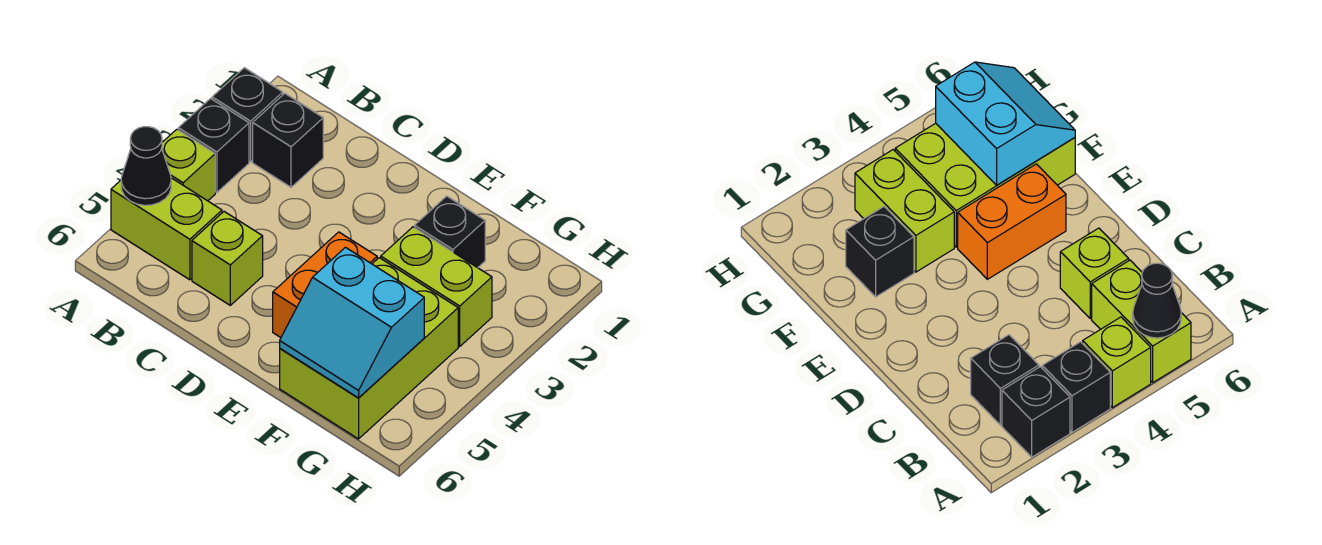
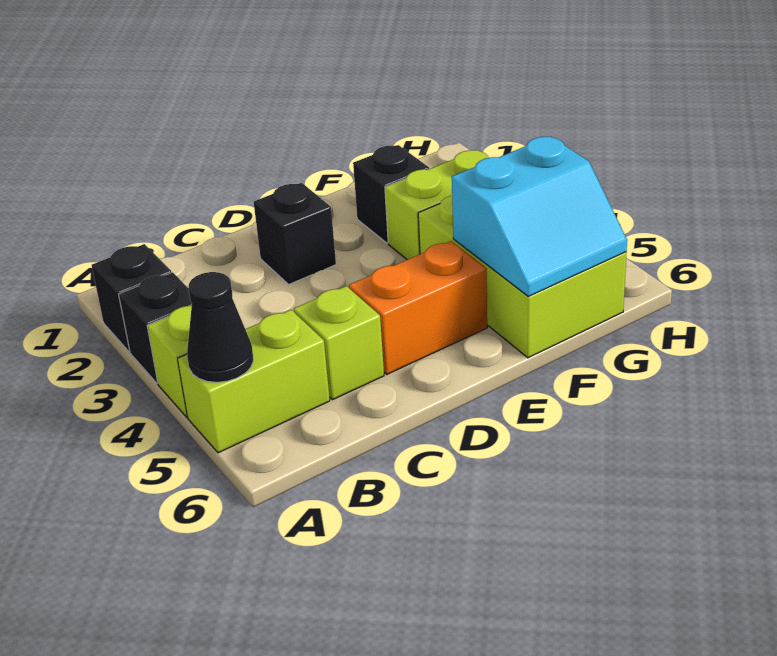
black 1x1 brick [253,93,323,187] -> black 1x1 brick moved to [254,183,336,284]
orange 1x2 brick [273,232,377,337] -> orange 1x2 brick turned to [349,241,487,374]

